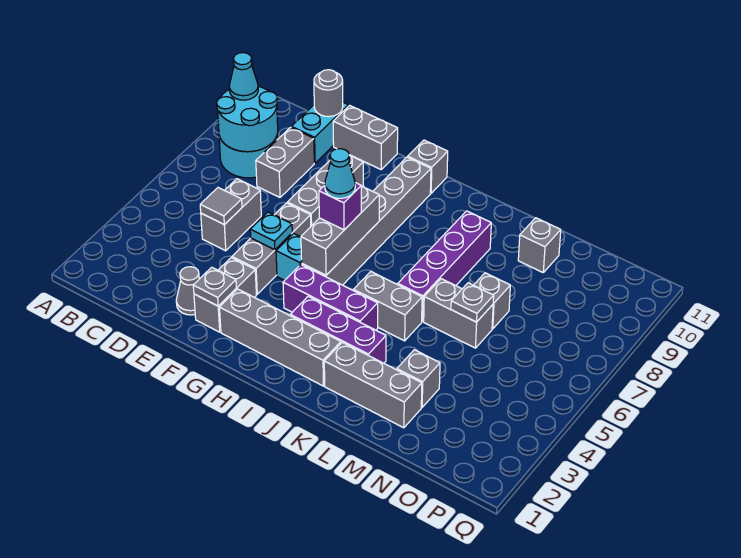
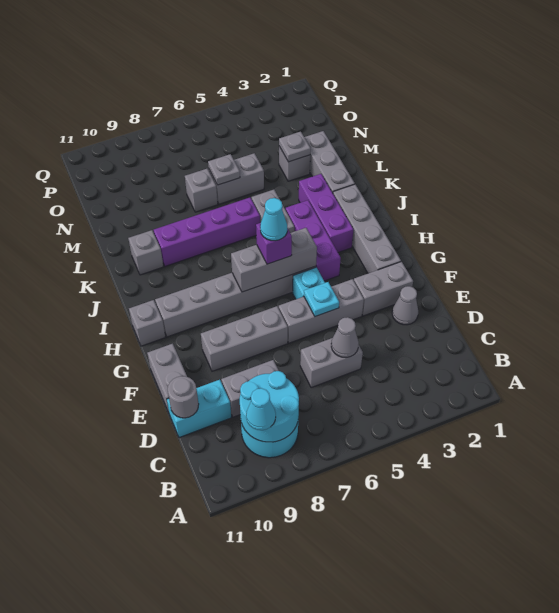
grey 1x1 tile [200,188,242,225] -> grey 1x1 cone [331,317,359,358]
grey 1x1 plate [193,267,236,306] -> grey 1x1 plate moved to [279,132,311,162]
grey 1x2 brick [424,279,493,348] -> grey 1x2 brick turned to [209,153,264,204]
grey 1x1 brick [518,218,561,272] -> grey 1x1 brick moved to [128,230,164,275]

